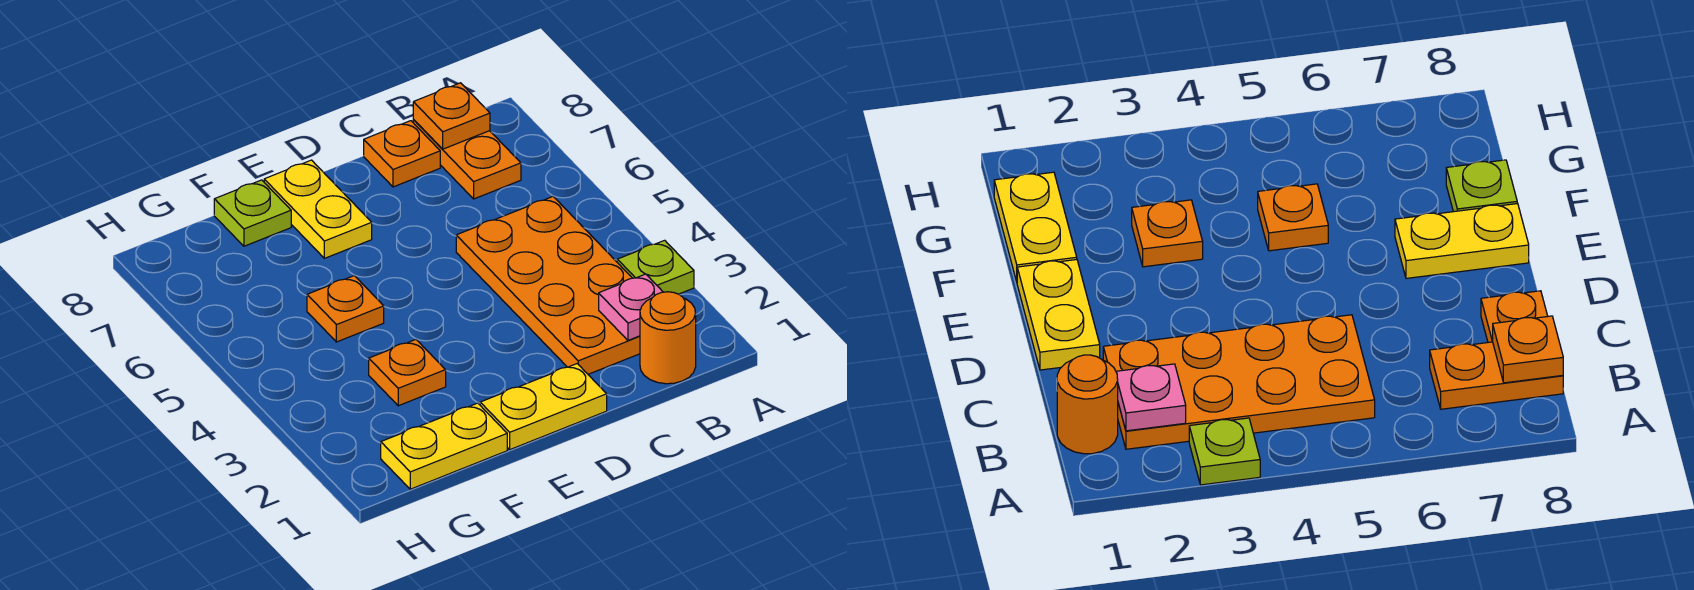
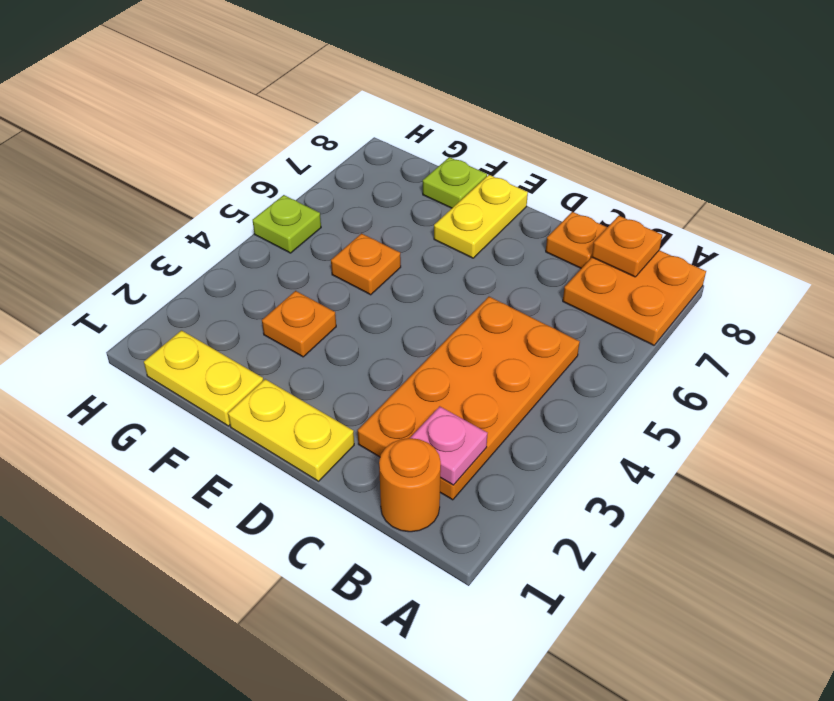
lime 1x1 plate [617,240,694,294] -> lime 1x1 plate moved to [253,195,321,253]
orange 1x2 plate [413,120,521,199] -> orange 2x2 plate [563,250,706,345]

